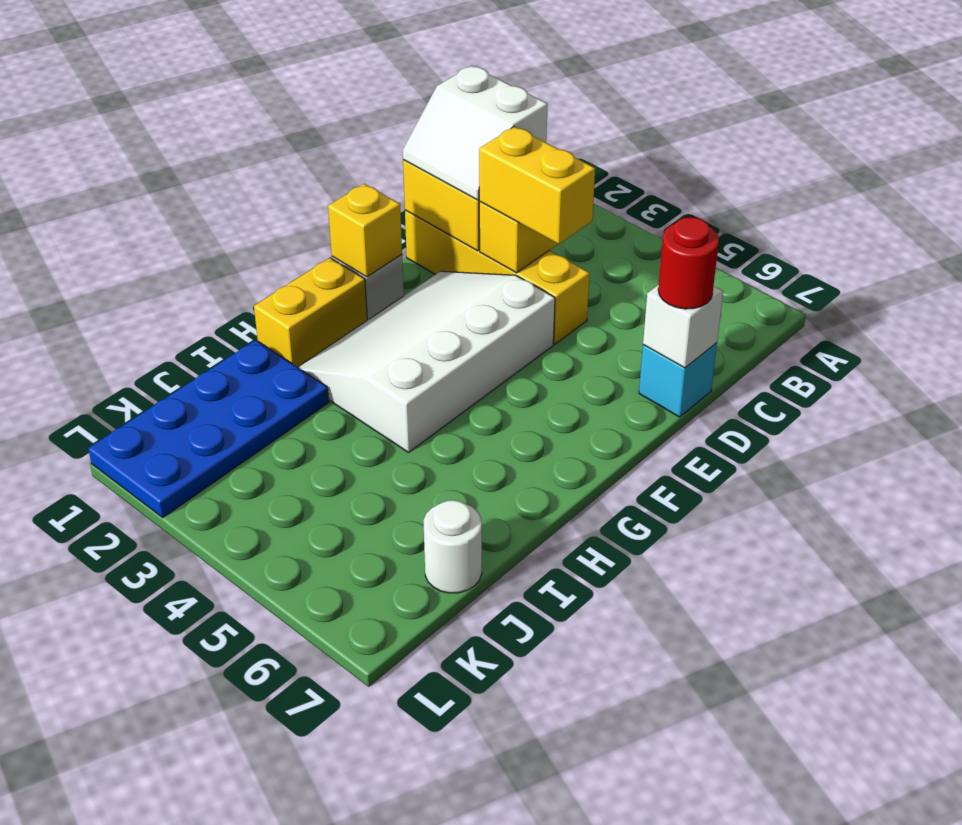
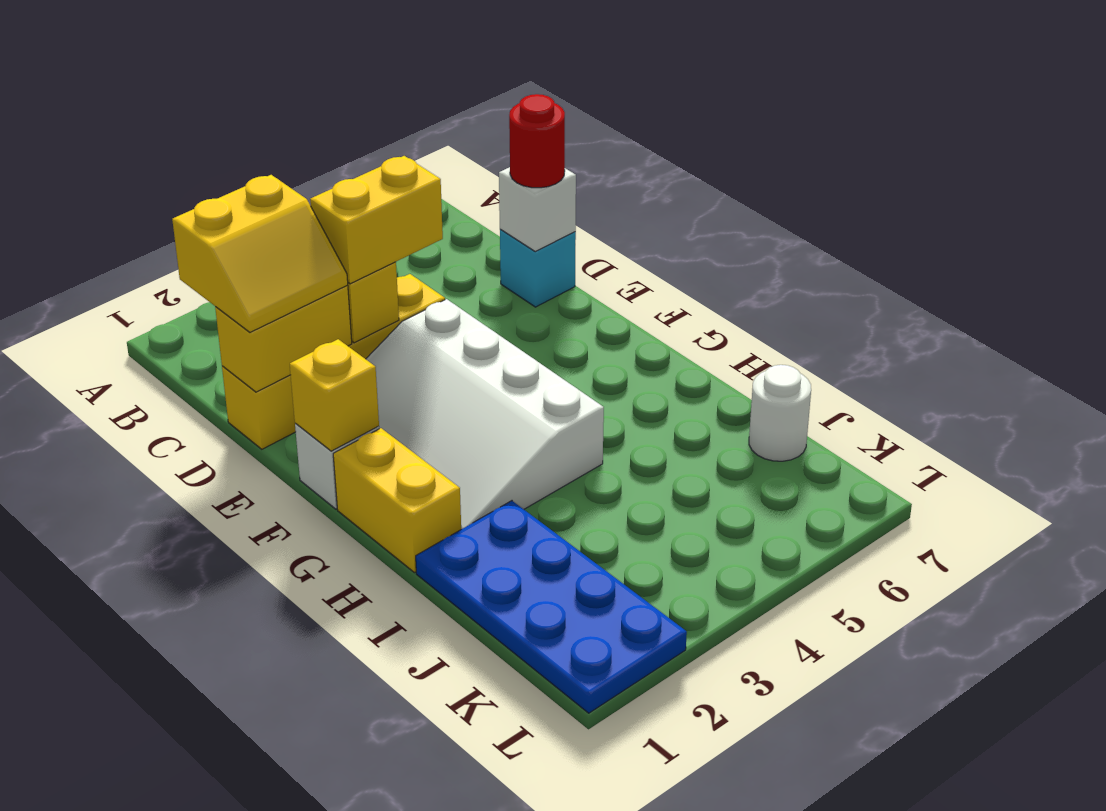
white 2x2 slope [403,66,548,200] -> yellow 2x2 slope [172,175,348,332]

